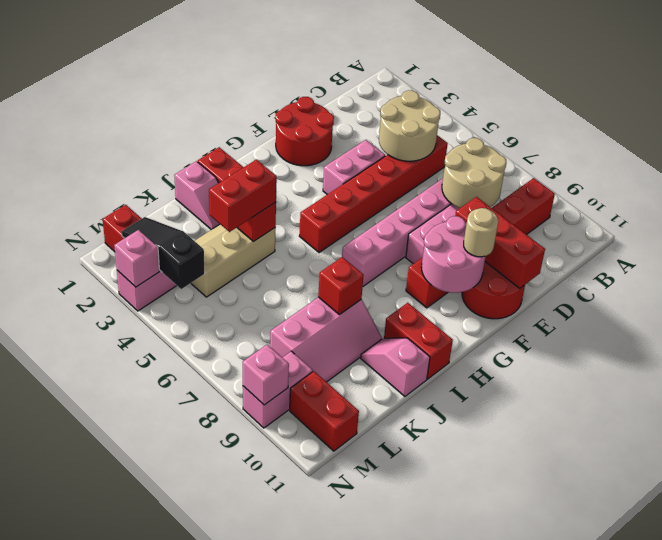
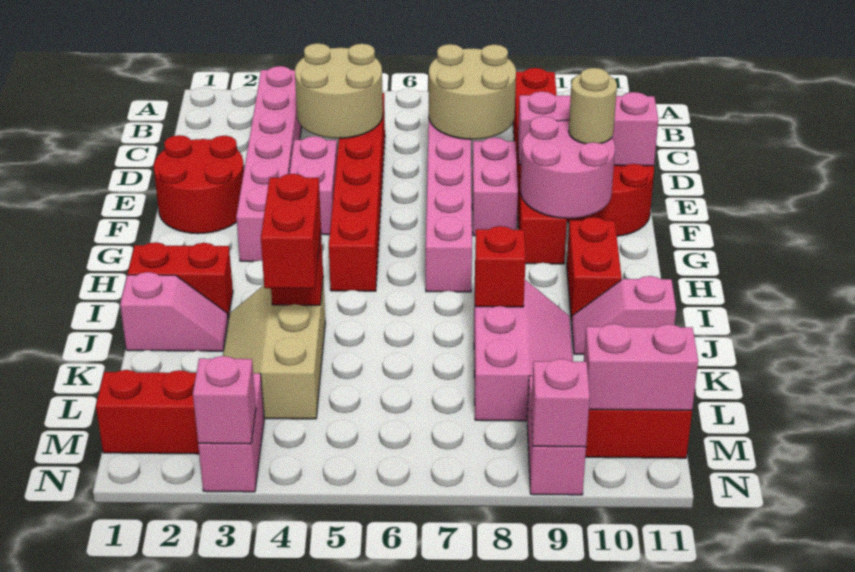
none -> pink 1x6 brick [236,66,302,262]
red 1x3 brick [455,197,545,288] -> pink 1x3 brick [518,91,658,166]
red 1x2 brick [384,303,453,379] -> red 1x2 brick turned to [567,217,622,323]
black 1x3 slope [122,217,205,289] -> none
none -> pink 1x2 brick [584,324,698,410]

